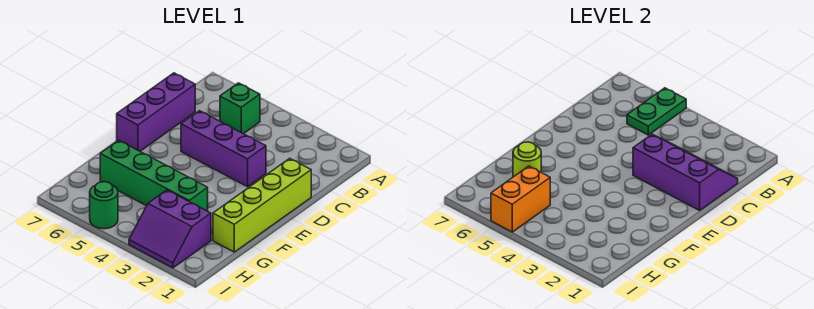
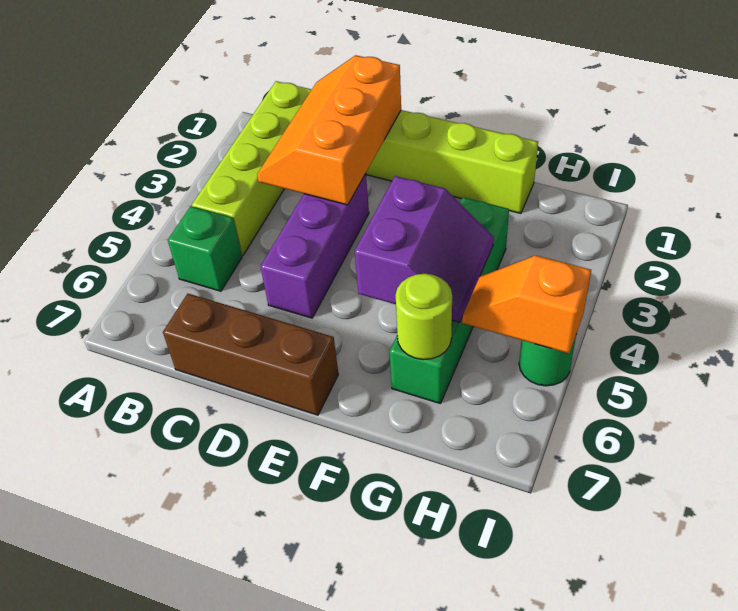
green 1x2 plate [627,88,686,135] -> none
none -> lime 1x4 brick [192,81,312,256]
purple 2x3 slope [633,134,738,210] -> orange 2x3 slope [257,55,401,205]
purple 1x3 brick [117,73,195,151] -> brown 1x3 brick [163,294,338,415]
purple 2x2 slope [129,190,211,268] -> purple 2x2 slope moved to [355,176,494,322]
orange 1x2 brick [491,166,550,232] -> orange 1x2 slope [462,255,591,353]

